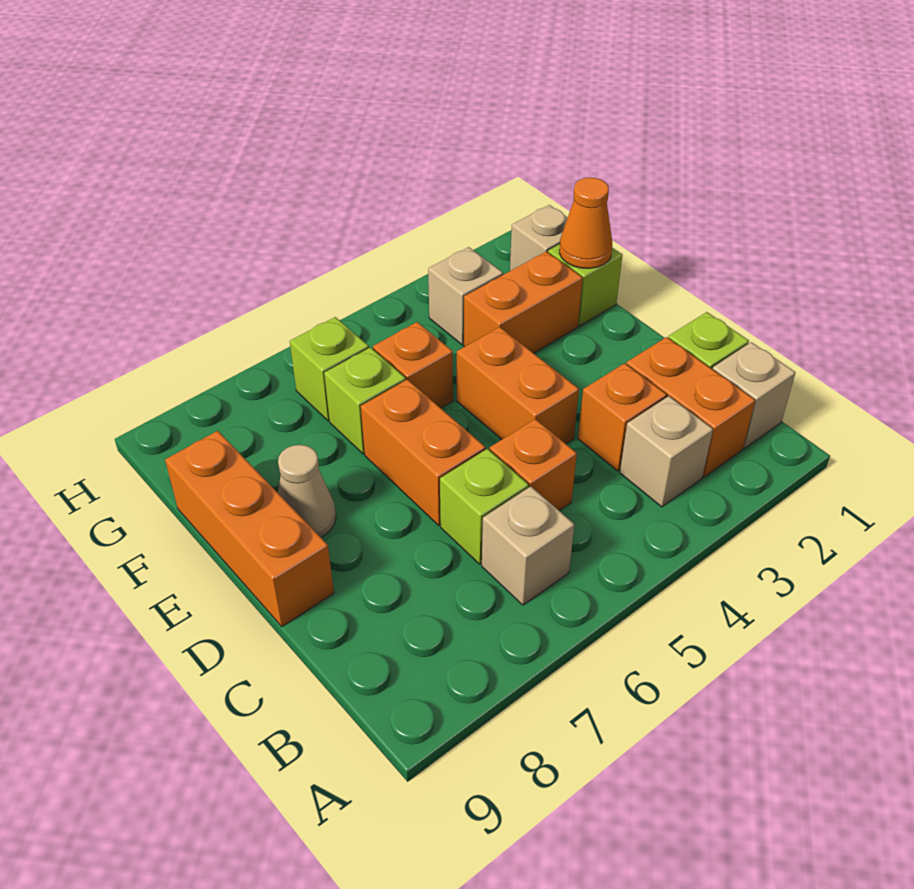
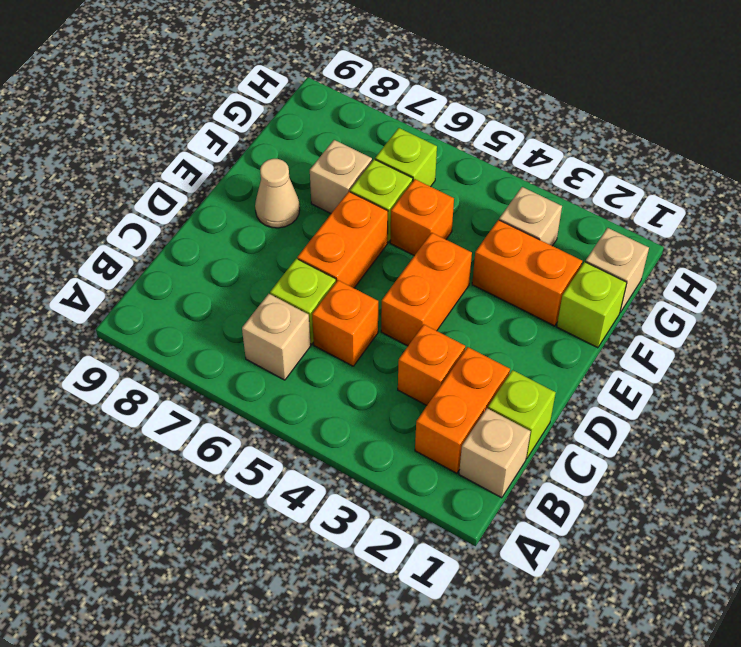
tan 1x1 brick [620,396,713,507] -> tan 1x1 brick moved to [310,140,372,213]
orange 1x3 brick [165,431,334,627] -> none
orange 1x1 cone [559,178,612,269] -> none

